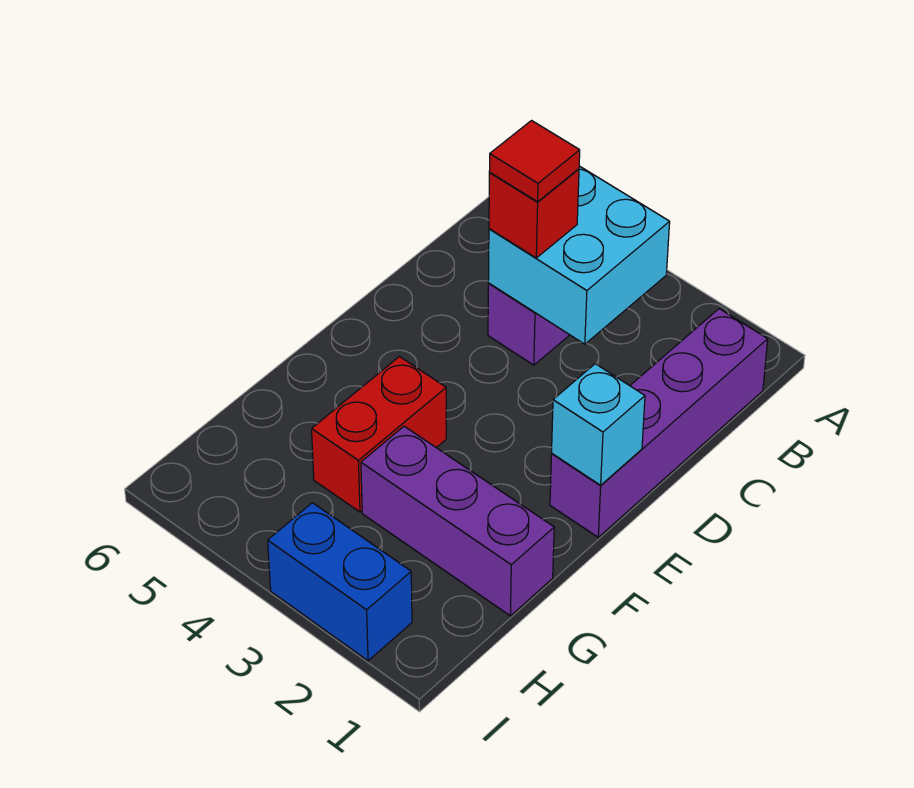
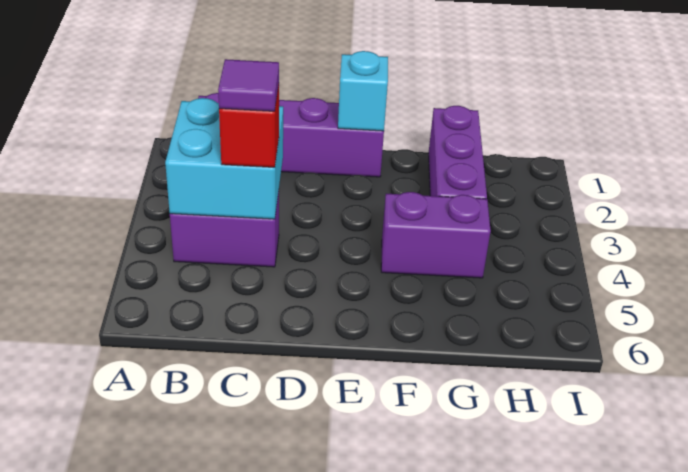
red 1x1 tile [489,121,580,202] -> purple 1x1 tile [218,59,279,111]
red 1x2 brick [312,357,446,512] -> purple 1x2 brick [381,192,491,278]
blue 1x2 brick [268,503,412,661] -> none

